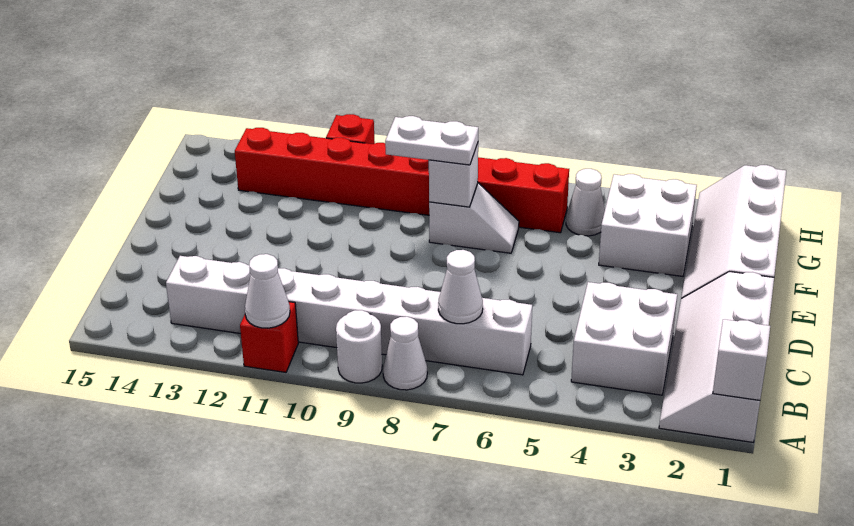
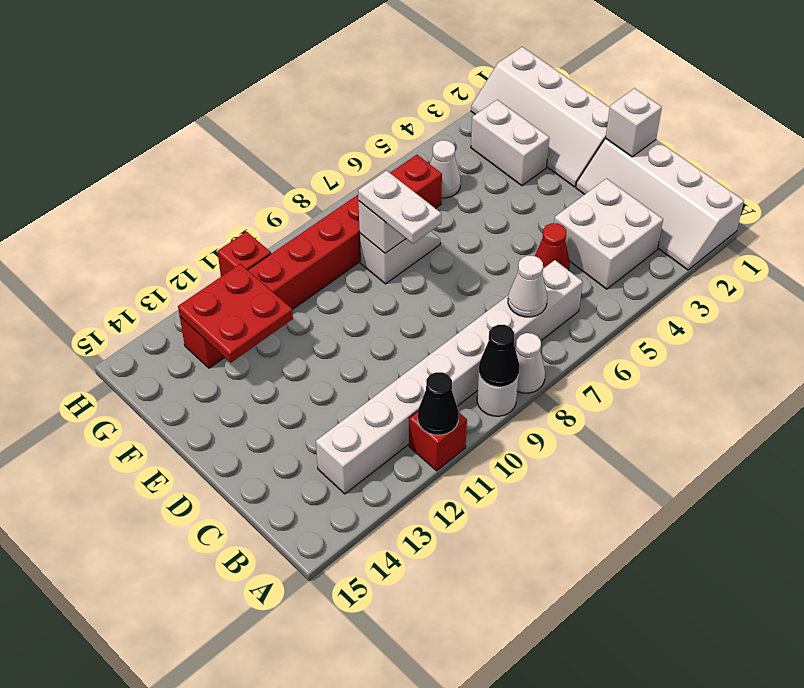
white 1x1 brick [713,319,770,400] -> white 1x1 brick moved to [606,88,662,157]
none -> black 1x1 cone [479,325,519,387]
white 1x1 cone [245,254,290,328] -> black 1x1 cone [418,372,459,435]
none -> red 1x1 cone [535,223,570,270]
white 2x2 brick [599,174,697,276] -> white 1x2 brick [471,100,549,186]
white 1x2 plate [385,116,478,165] -> white 1x2 plate turned to [358,171,441,244]
none -> red 2x2 plate [178,264,293,363]

